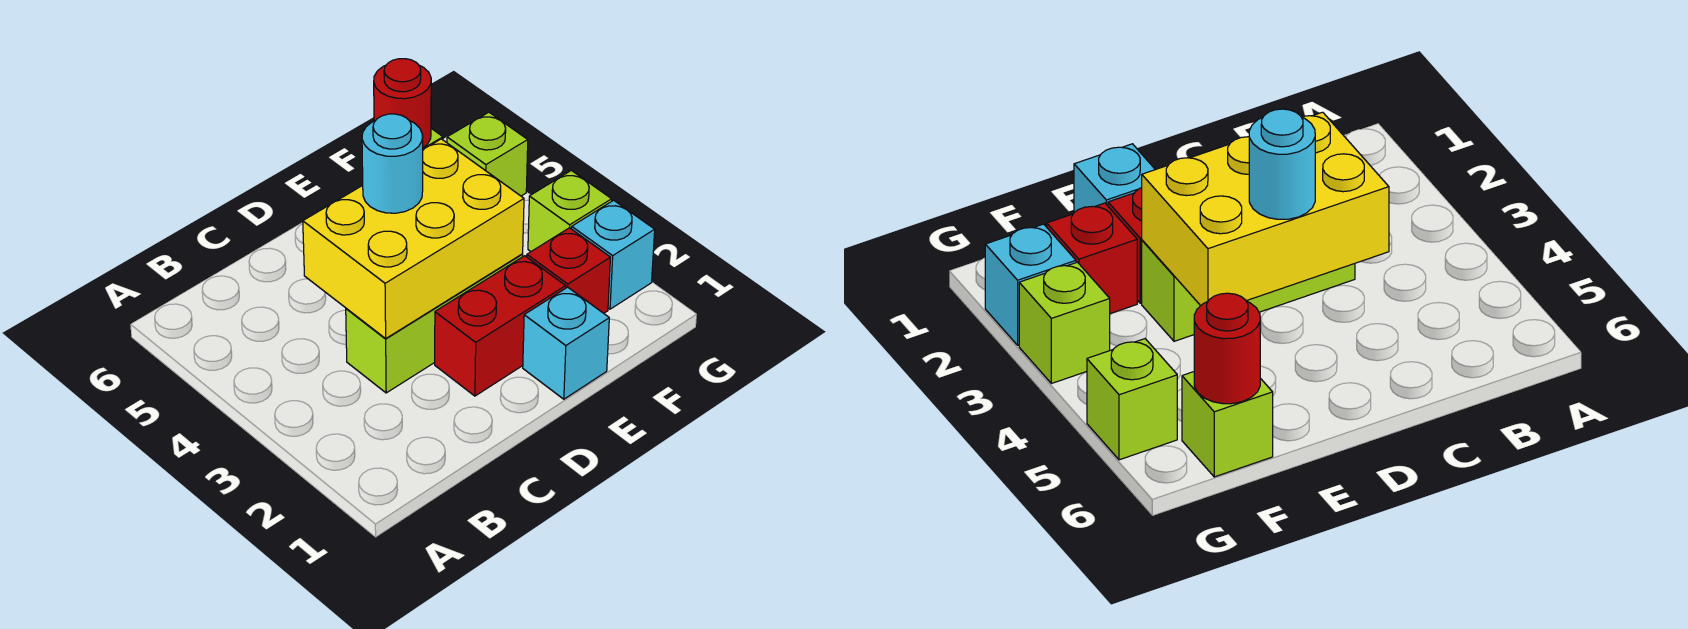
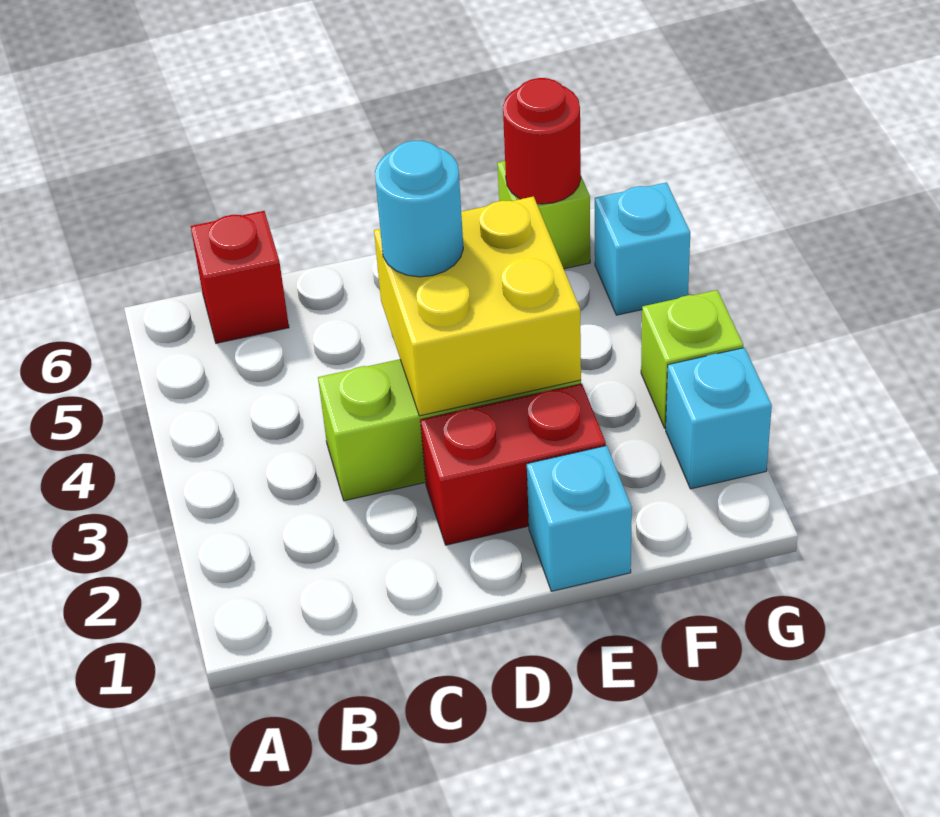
yellow 2x3 brick [303,139,524,338] -> yellow 2x2 brick [374,196,581,416]
red 1x1 brick [527,228,611,313] -> red 1x1 brick moved to [191,211,289,343]
lime 1x1 brick [447,112,528,196] -> cyan 1x1 brick [595,182,690,315]

